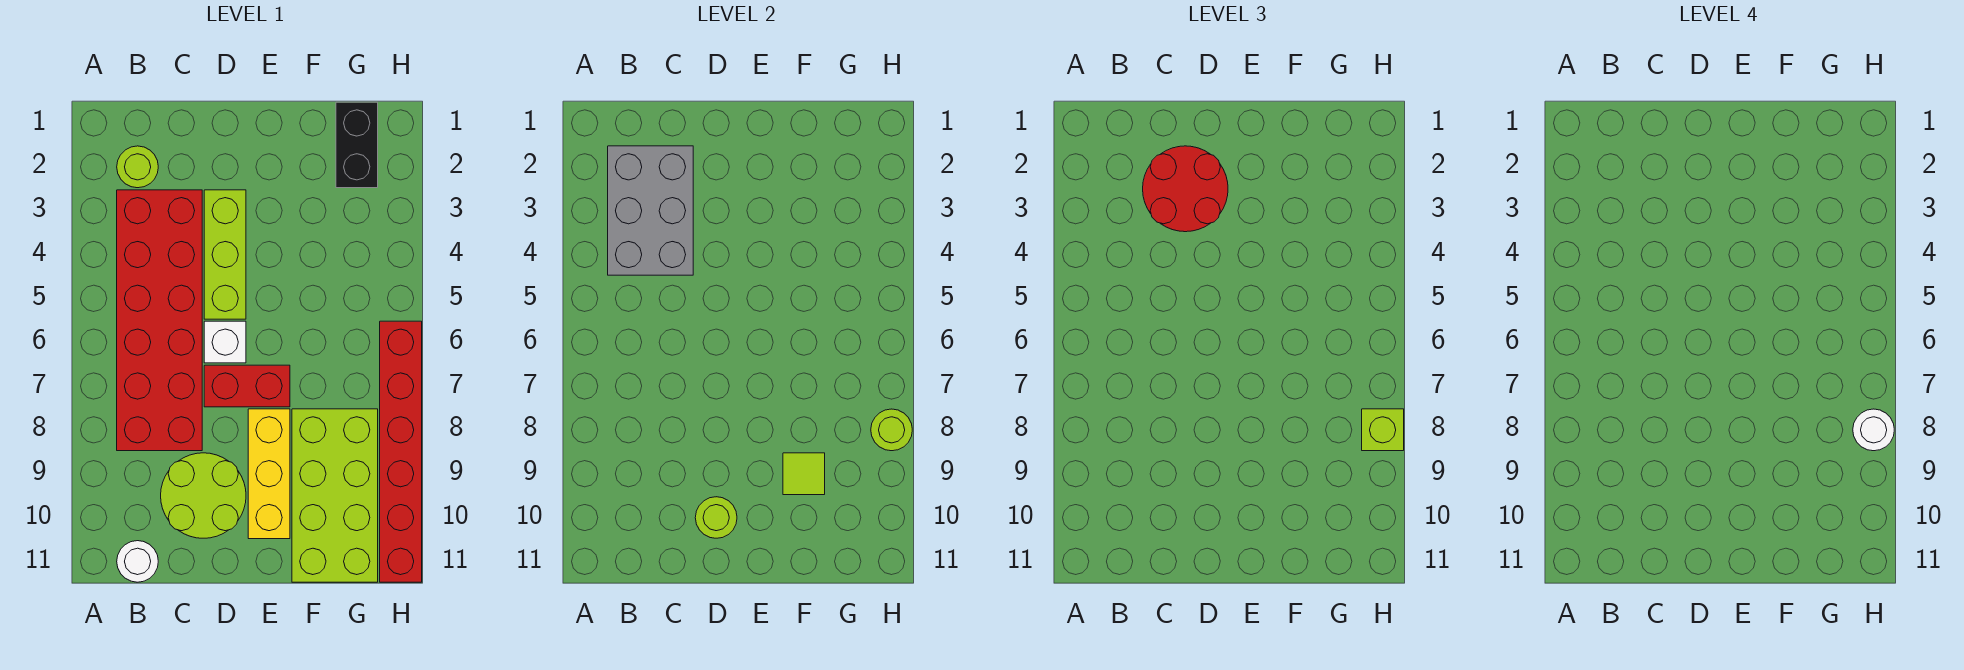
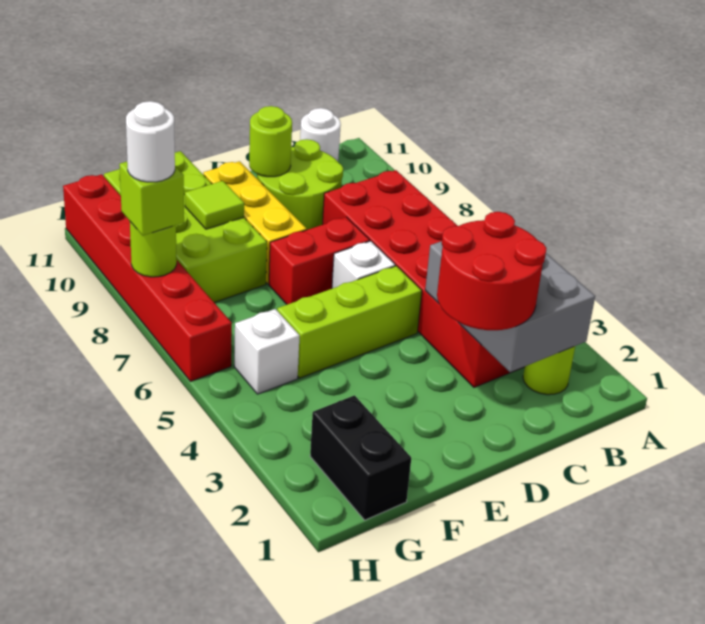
lime 1x3 brick [204,190,246,319] -> lime 1x3 brick turned to [277,266,422,378]
none -> white 1x1 brick [234,309,300,394]

